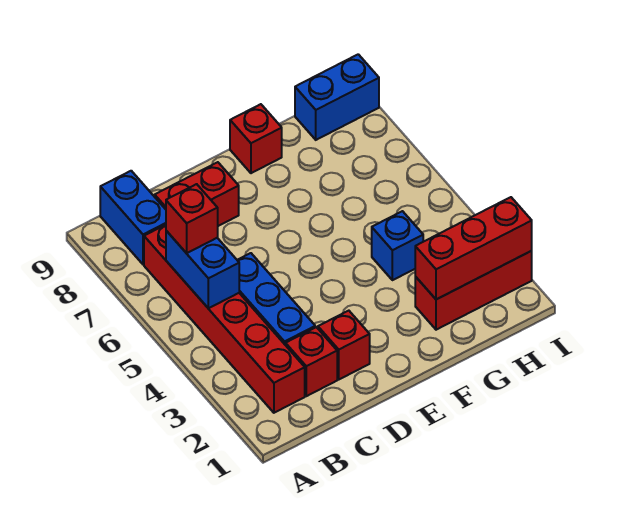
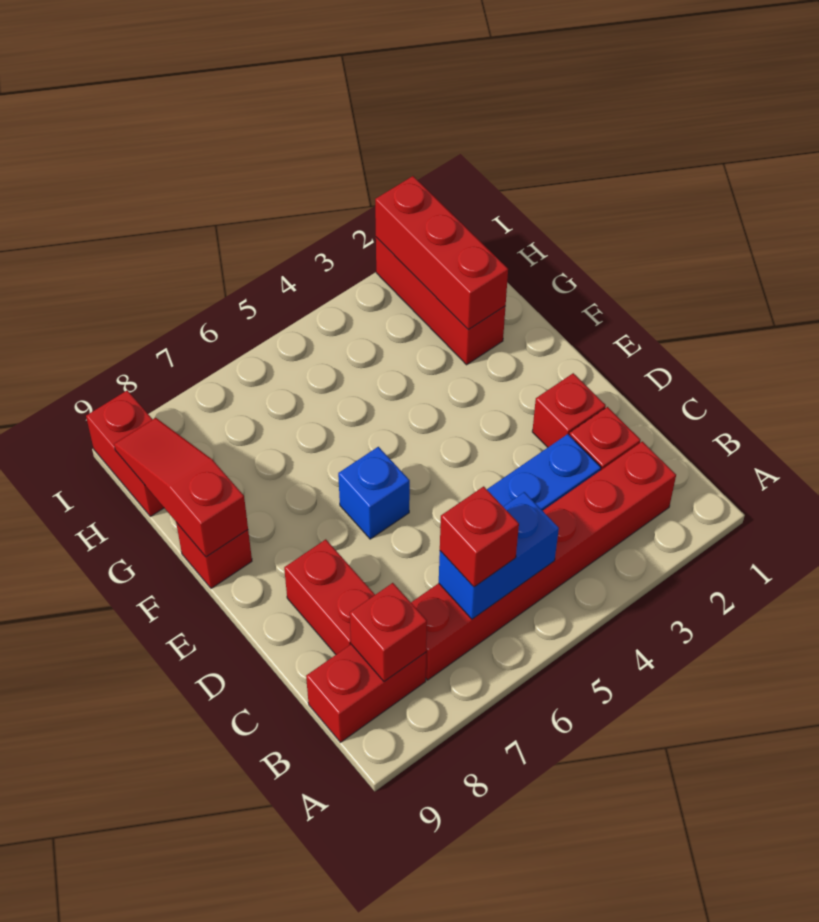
blue 1x2 brick [100,171,166,264] -> red 1x2 brick [306,644,426,742]
none -> red 1x1 brick [350,583,427,682]
none -> red 1x3 slope [114,418,248,557]
blue 1x1 brick [372,211,423,280] -> blue 1x1 brick moved to [338,447,410,539]
blue 1x2 brick [295,54,379,140] -> red 1x2 brick [86,390,164,516]

